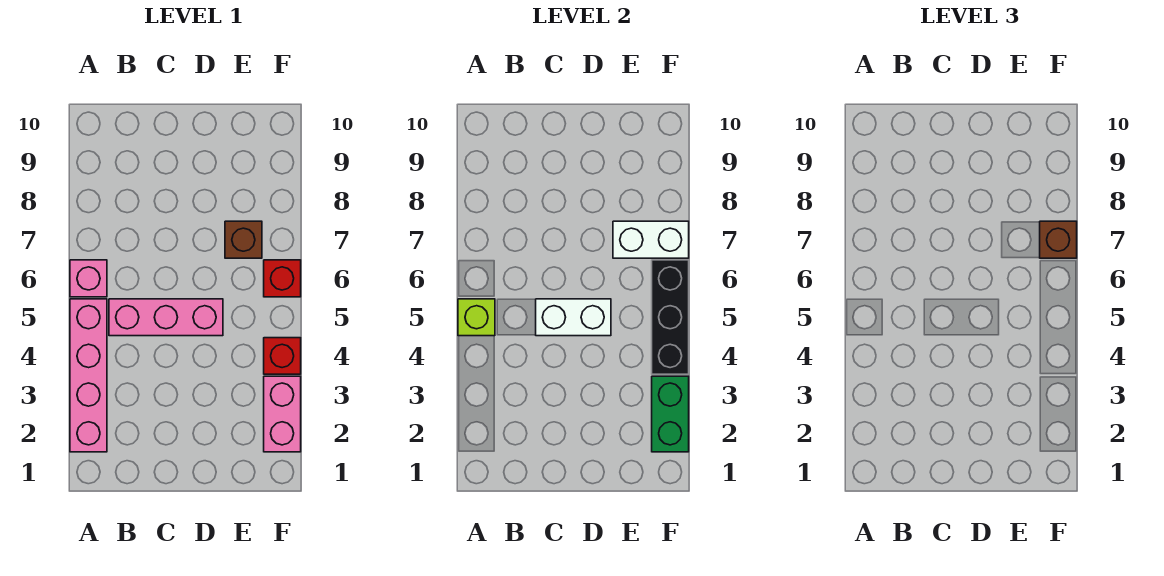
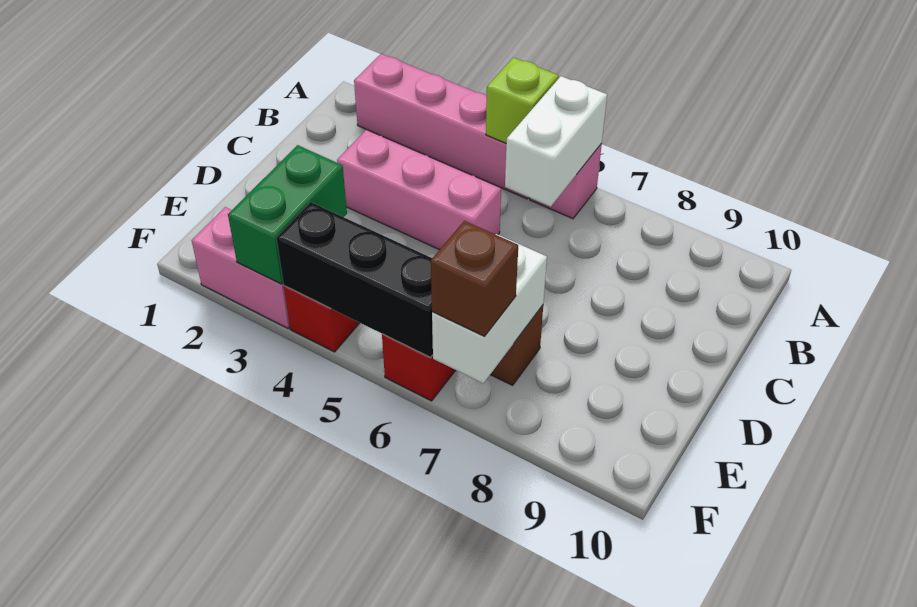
pink 1x3 brick [109,299,223,336] -> pink 1x3 brick turned to [337,130,501,250]
white 1x2 brick [536,299,611,336] -> white 1x2 brick moved to [505,76,607,207]
green 1x2 brick [652,376,689,452] -> green 1x2 brick turned to [228,145,347,284]

